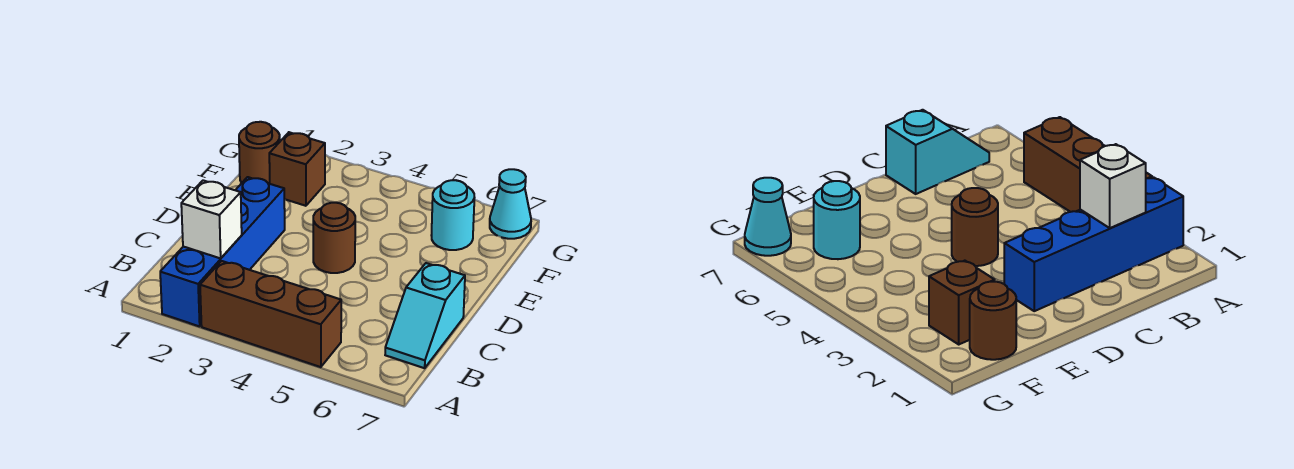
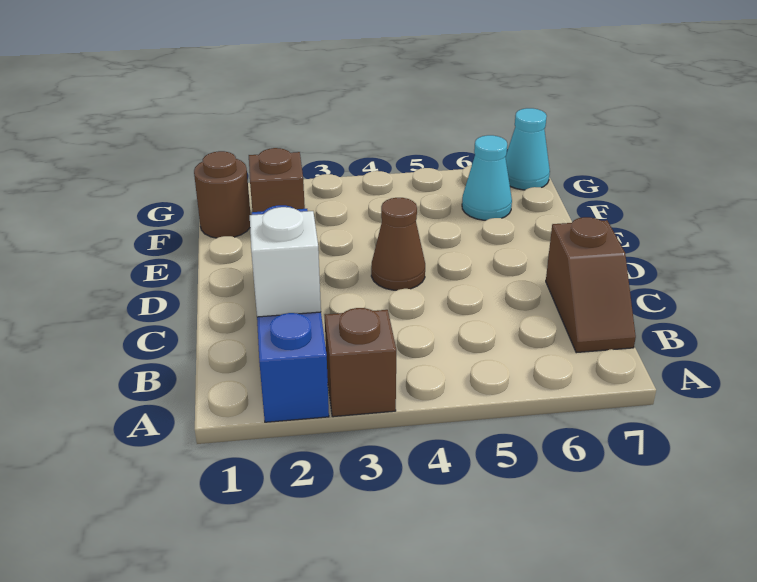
brown 1x3 brick [200,261,341,367] -> brown 1x1 brick [325,308,396,417]
cyan 1x2 slope [385,263,465,368] -> brown 1x2 slope [546,217,636,353]
brown 1x1 round brick [313,203,355,273] -> brown 1x1 cone [371,198,425,290]
cyan 1x1 round brick [431,180,475,250] -> cyan 1x1 cone [462,135,512,220]

